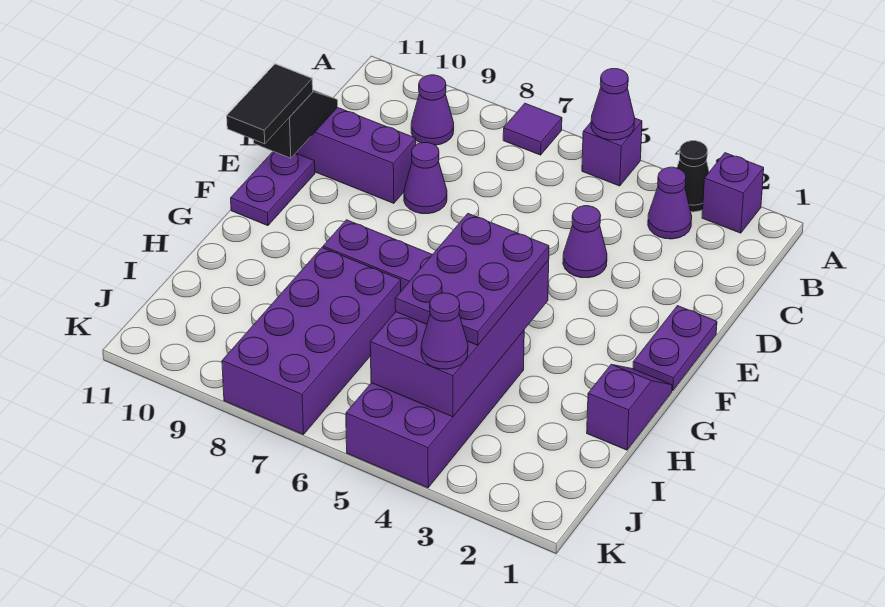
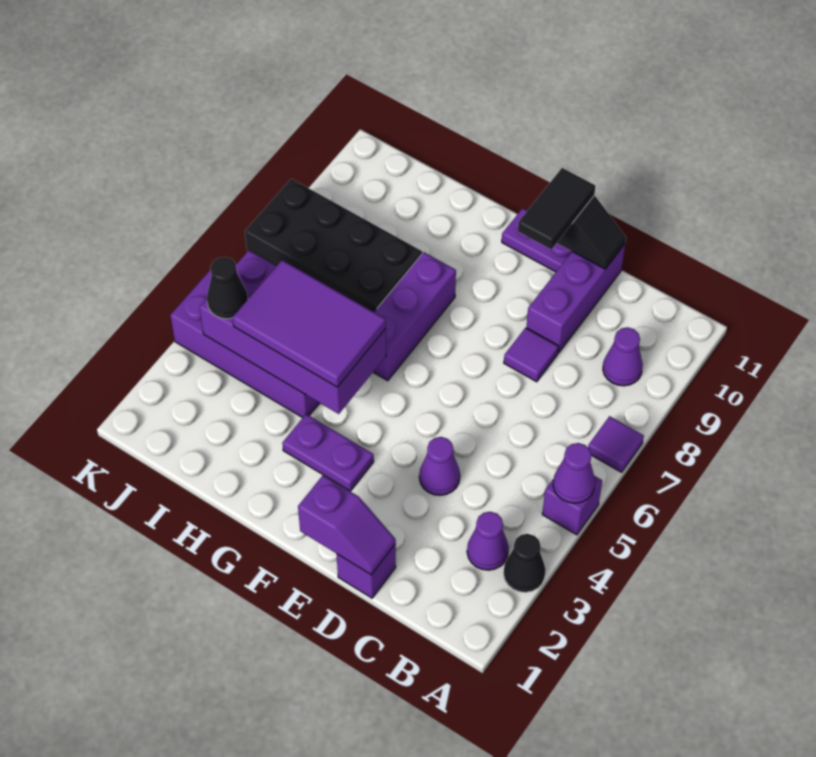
purple 1x1 brick [702,153,764,233] -> purple 1x1 brick moved to [337,544,396,598]
purple 1x1 cone [404,143,447,214] -> purple 1x1 tile [504,328,559,382]
purple 1x2 plate [633,306,717,391] -> purple 1x2 plate moved to [282,414,374,491]
black 1x2 tile [227,64,313,144] -> black 1x2 tile turned to [518,168,595,250]
purple 1x2 slope [587,365,672,450] -> purple 1x2 slope moved to [298,475,396,575]
purple 2x3 plate [395,214,549,345] -> purple 2x3 tile [233,260,386,387]
purple 2x4 brick [222,248,401,435] -> black 2x4 brick [245,179,422,312]
purple 1x1 cone [421,293,468,369] -> black 1x1 cone [207,257,248,319]

